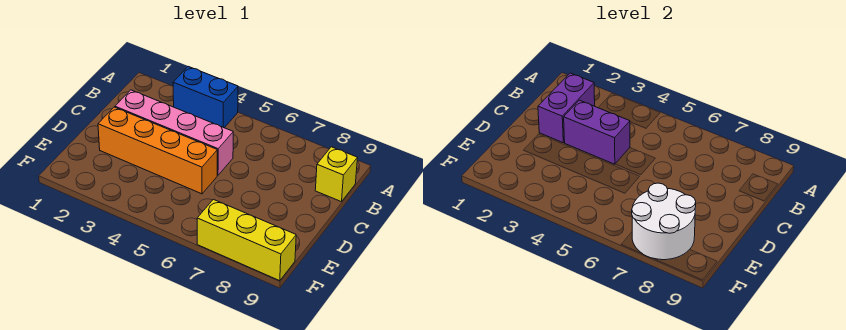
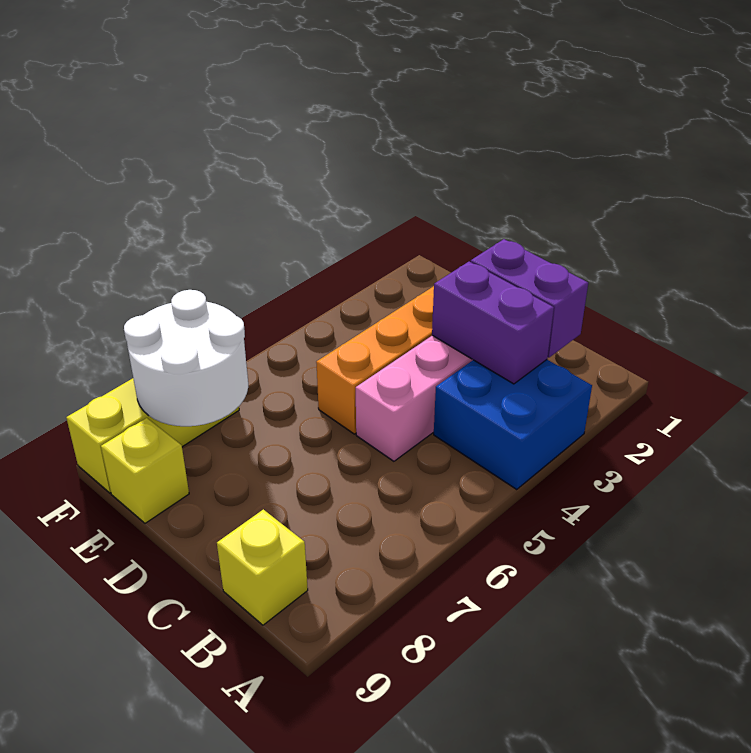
blue 1x2 brick [173,67,238,128] -> blue 2x2 brick [434,360,592,489]
purple 1x2 brick [564,100,630,164] -> purple 1x2 brick turned to [432,262,554,384]
none -> yellow 1x1 brick [101,418,189,523]

